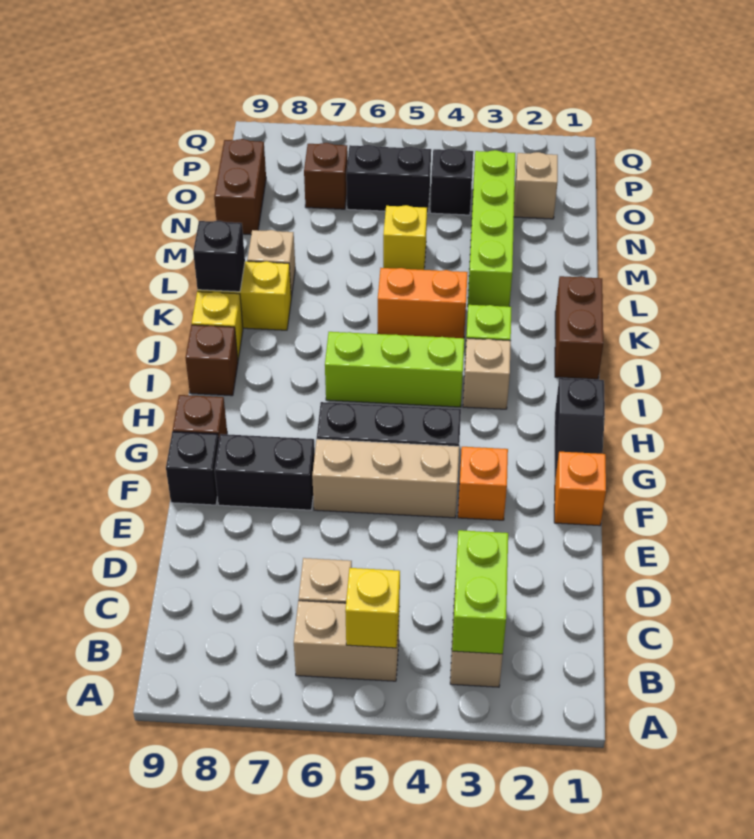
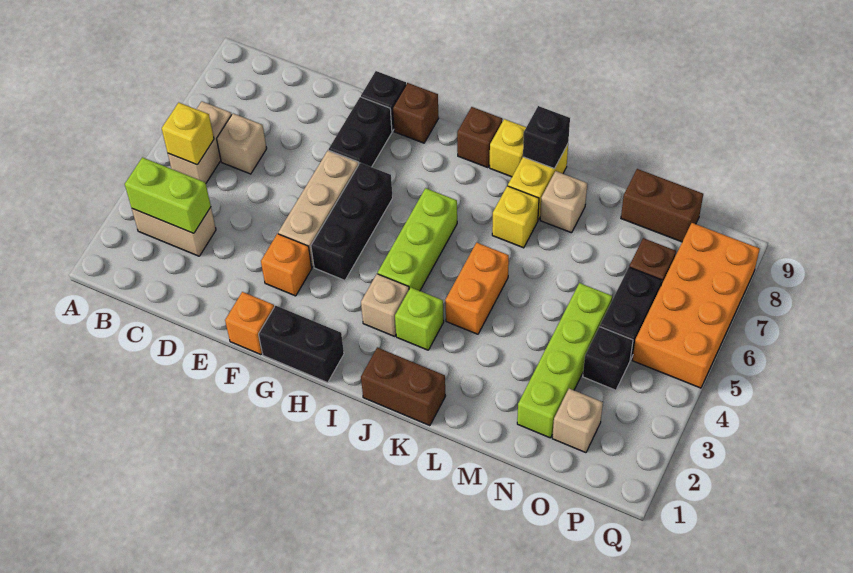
black 1x2 slope [555,378,605,478] -> black 1x2 brick [259,306,344,383]
lime 1x4 brick [468,150,515,307] -> lime 1x4 brick turned to [517,283,612,438]
yellow 1x1 brick [383,205,427,270] -> yellow 1x1 brick moved to [492,186,539,248]
none -> orange 2x4 brick [632,223,760,388]

